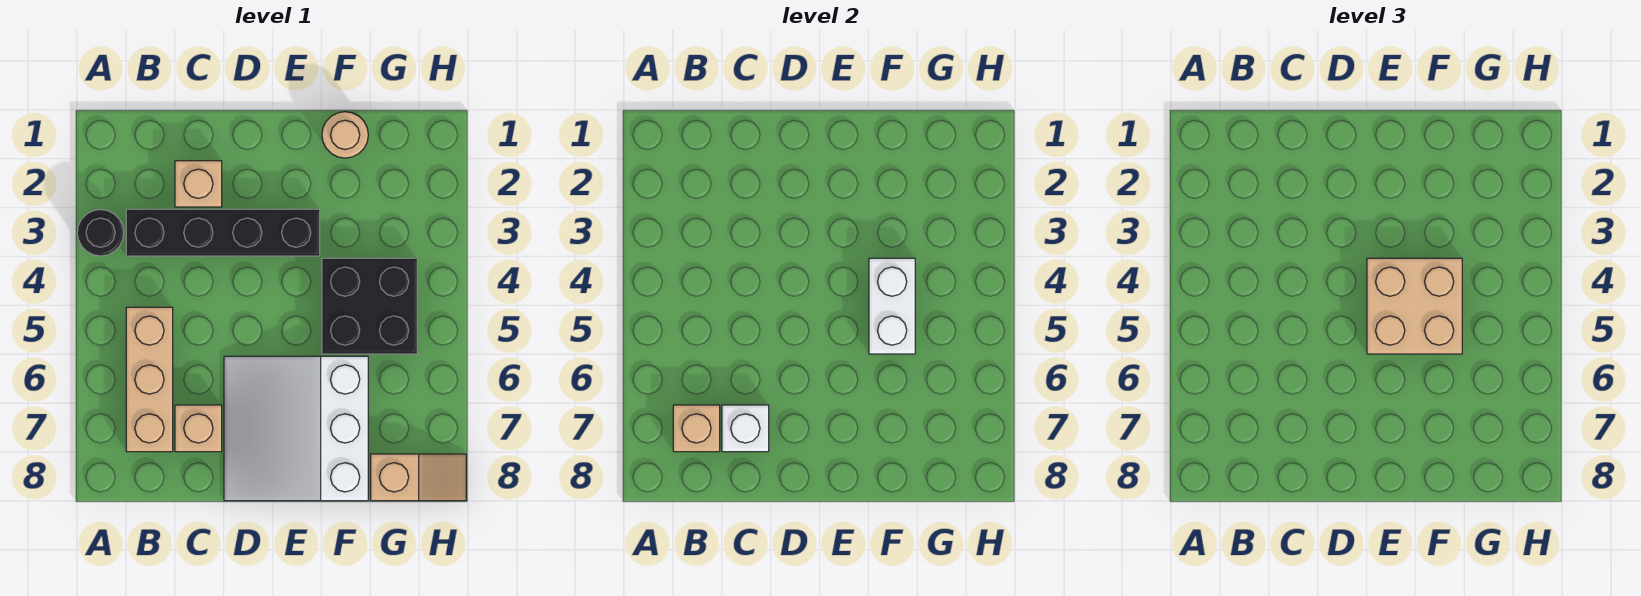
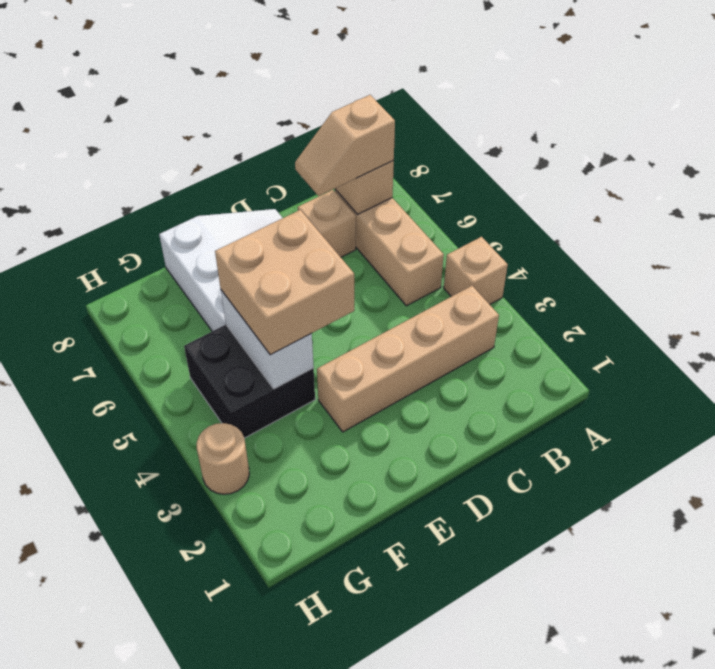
black 1x1 round brick [77,210,124,256] -> none
black 1x4 brick [126,209,320,256] -> tan 1x4 brick [317,286,499,432]
tan 1x1 brick [175,161,222,207] -> tan 1x1 brick moved to [444,237,508,304]
white 1x1 brick [722,405,769,452] -> none
tan 1x1 round brick [322,112,368,158] -> tan 1x1 round brick moved to [197,423,249,494]
tan 1x2 slope [371,454,466,501] -> tan 1x2 slope moved to [295,95,395,196]

